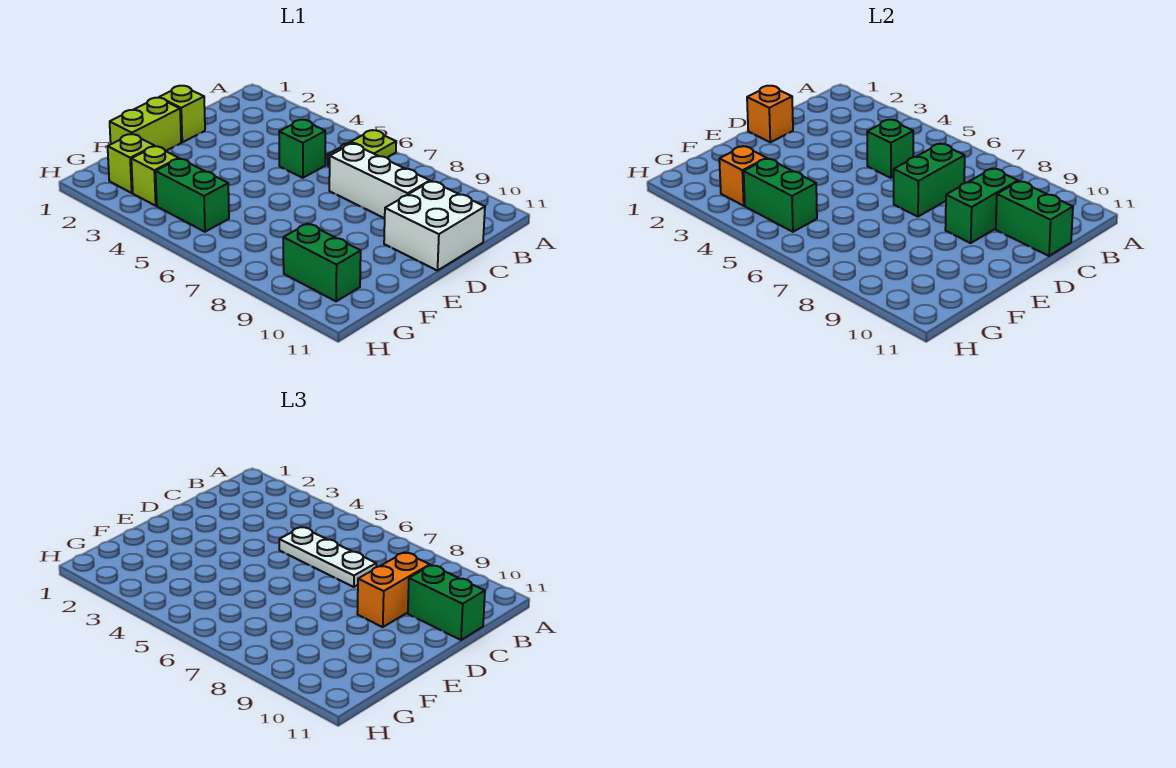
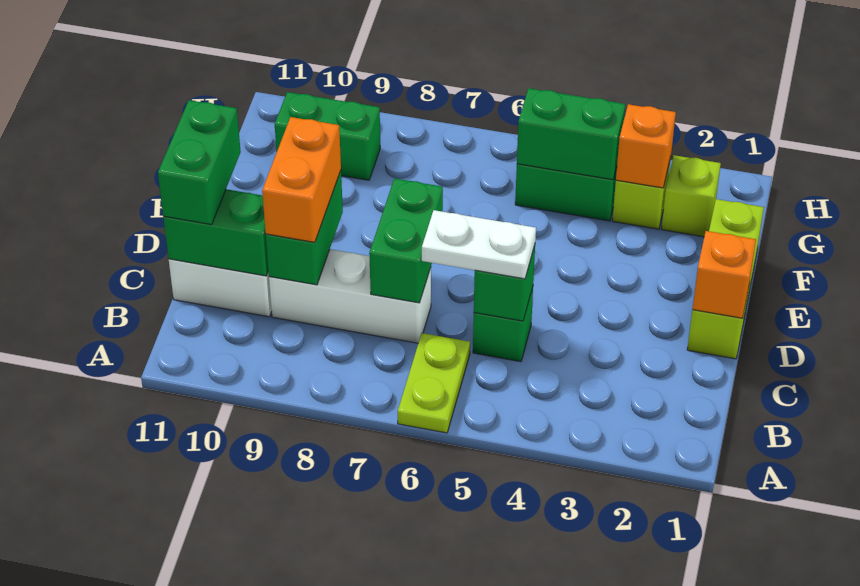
white 1x3 plate [279,527,376,587] -> white 1x2 plate [422,210,536,279]
green 1x2 brick [408,565,485,640] -> green 1x2 brick turned to [158,100,241,225]

